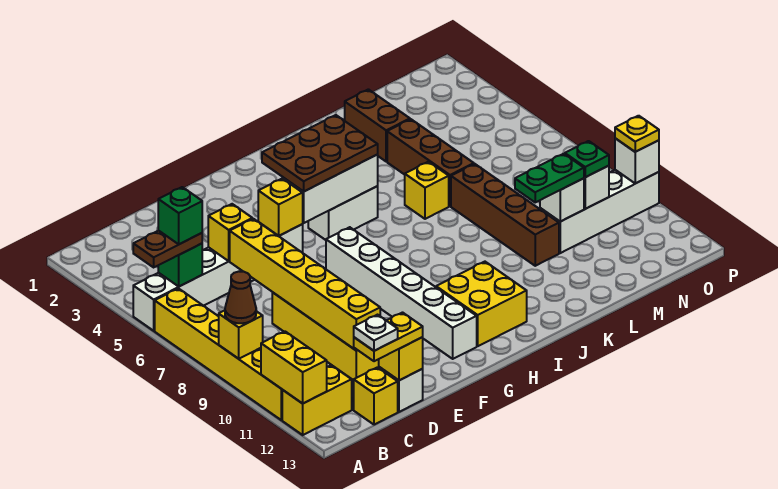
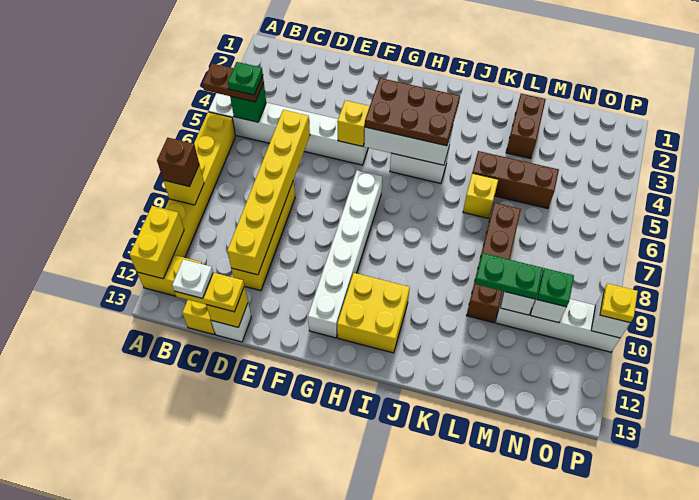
brown 1x1 cone [225,272,256,323] -> brown 1x1 brick [157,138,199,187]
green 1x1 brick [158,187,202,244] -> green 1x1 plate [228,62,263,95]
yellow 1x1 brick [208,204,252,261] -> none
brown 1x3 brick [387,119,474,206] -> brown 1x3 brick turned to [472,151,559,209]

